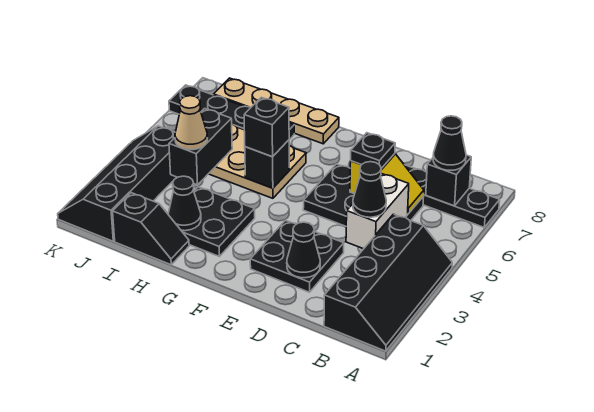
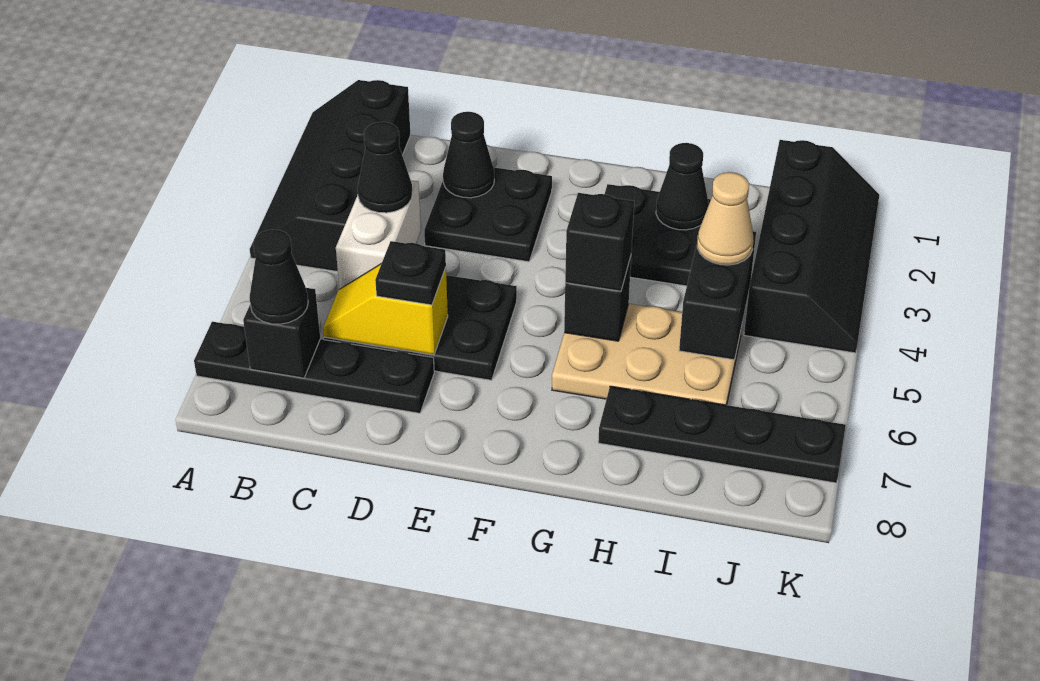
tan 1x4 plate [213,78,339,144] -> none
black 1x2 slope [113,193,189,265] -> none

